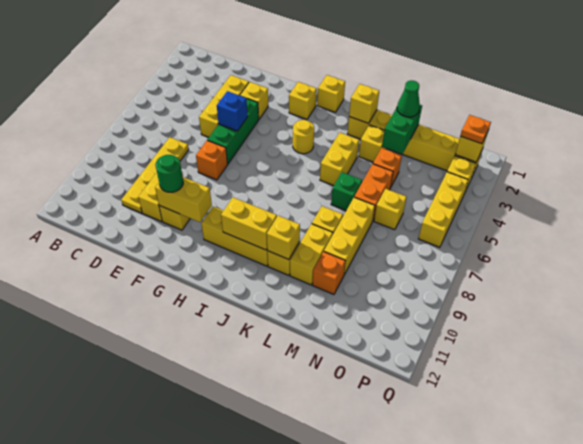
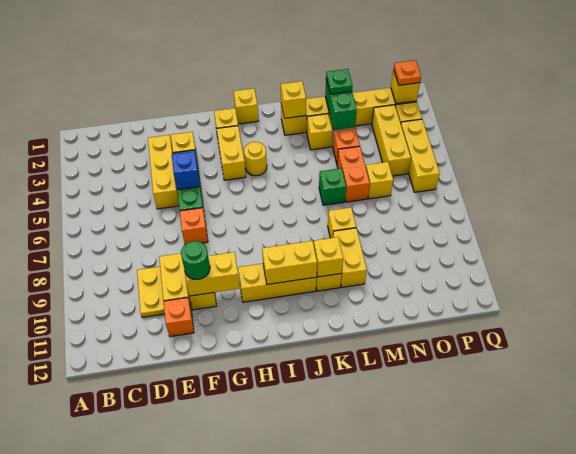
yellow 1x4 plate [121,137,189,213] -> yellow 1x2 plate [137,267,165,317]
yellow 1x2 brick [320,133,359,186] -> yellow 1x2 brick moved to [217,126,246,180]
green 1x1 cone [397,80,420,117] -> green 1x1 plate [326,69,353,94]
yellow 1x3 brick [324,197,375,275] -> yellow 1x3 brick moved to [372,105,411,176]
orange 1x1 brick [312,252,345,295] -> orange 1x1 brick moved to [163,298,194,337]

